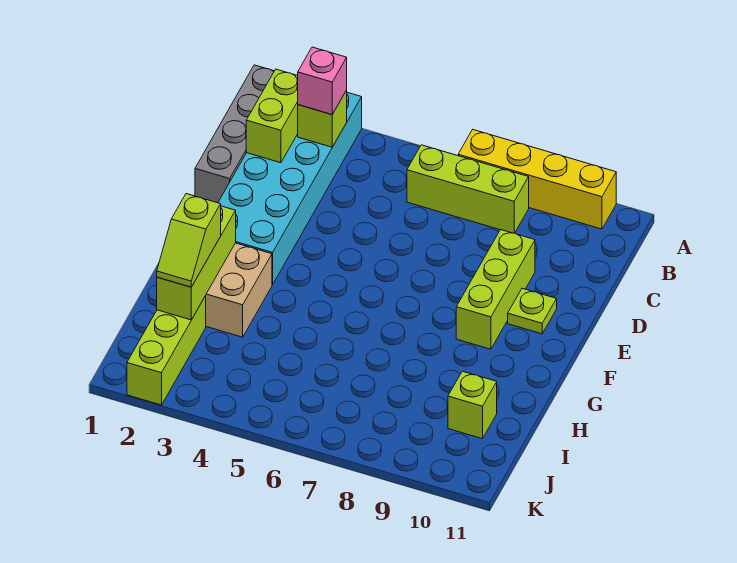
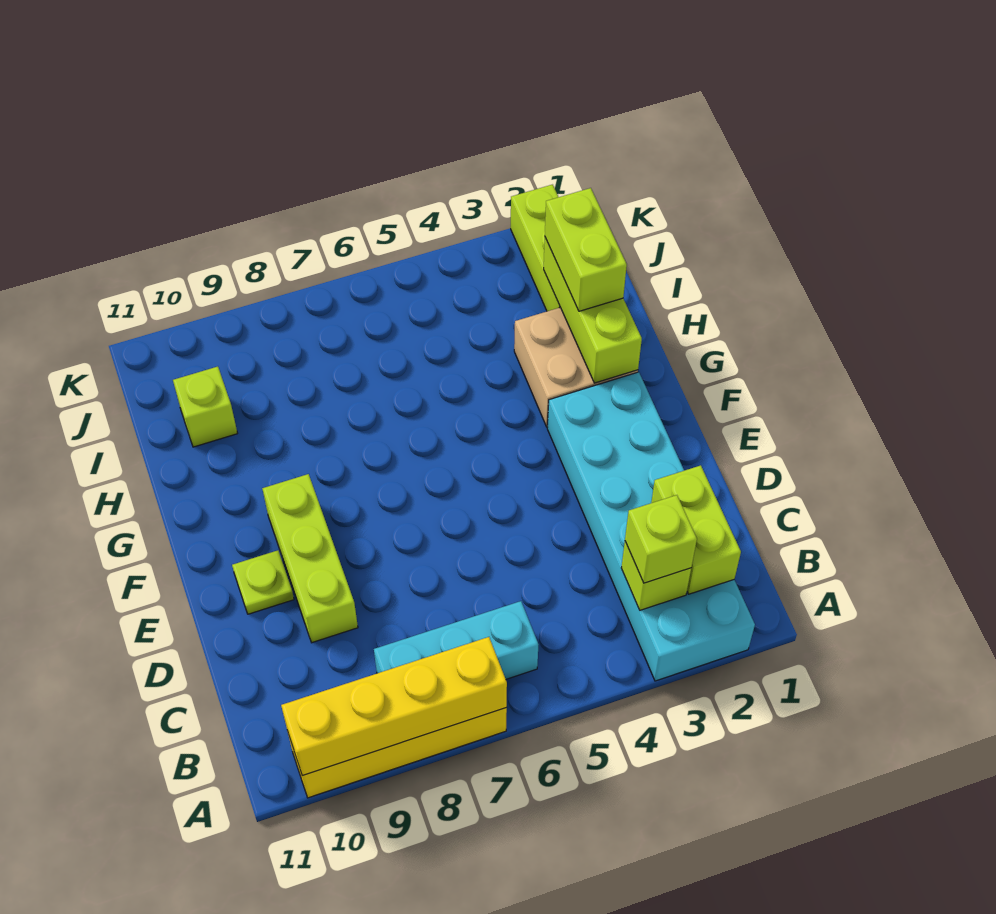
grey 1x4 brick [195,65,274,203] -> none
none -> yellow 1x4 brick [281,637,507,776]
pink 1x1 brick [298,47,347,114] -> lime 1x1 brick [625,495,697,583]
lime 1x3 brick [407,145,529,233] -> cyan 1x3 brick [374,601,538,679]
lime 1x2 slope [157,194,221,287] -> lime 1x2 brick [545,188,627,311]

